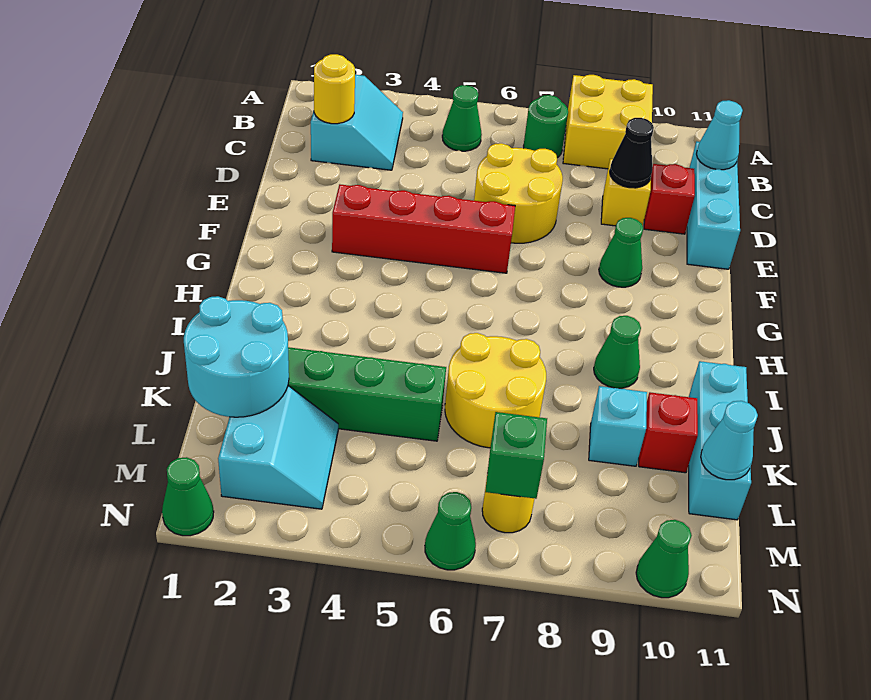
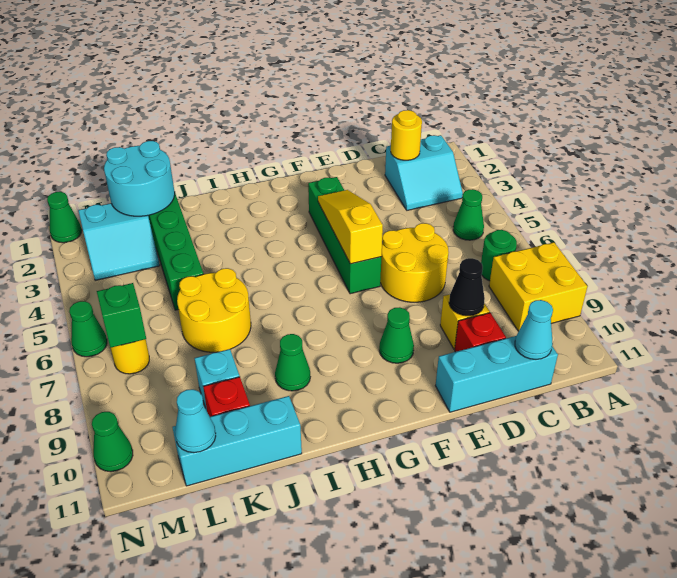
red 1x4 brick [332,184,515,273] -> green 1x4 brick [308,177,381,294]
none -> yellow 1x3 slope [318,190,383,264]

